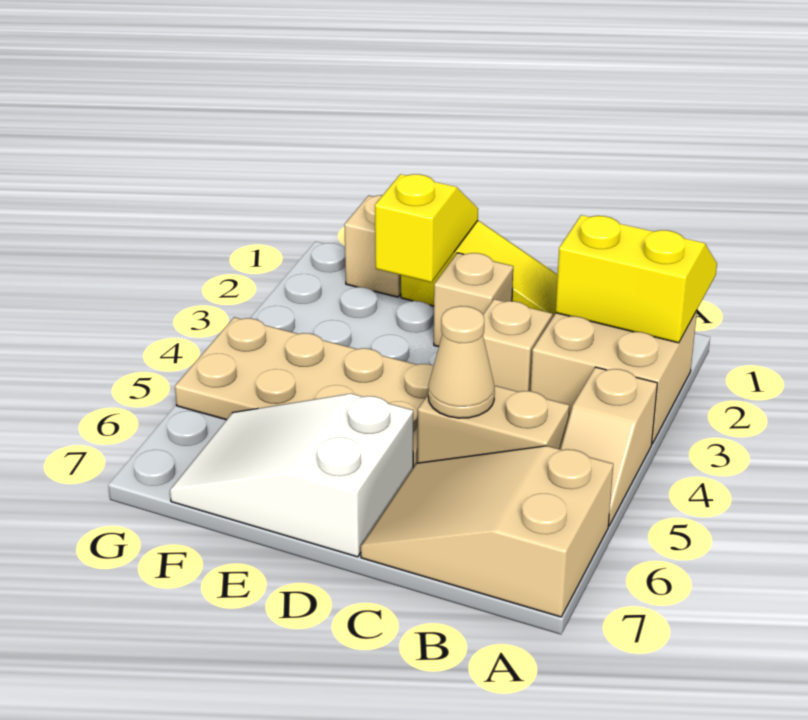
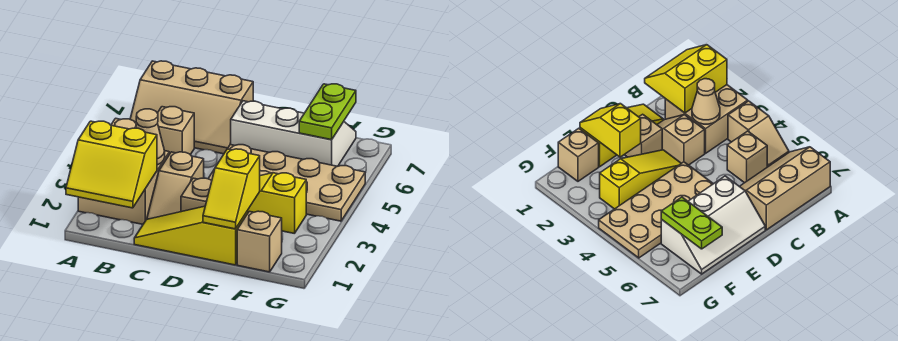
tan 2x3 slope [361,446,613,617] -> tan 2x3 slope turned to [130,61,253,154]
tan 1x2 brick [418,385,569,463] -> tan 1x1 brick [158,107,194,155]
tan 1x1 cone [428,306,495,418] -> tan 1x1 cone moved to [136,109,165,165]
none -> yellow 1x3 slope [247,173,306,234]
white 2x3 slope [170,394,413,557] -> white 2x3 slope turned to [231,101,356,166]
none -> lime 1x2 plate [299,84,356,140]

